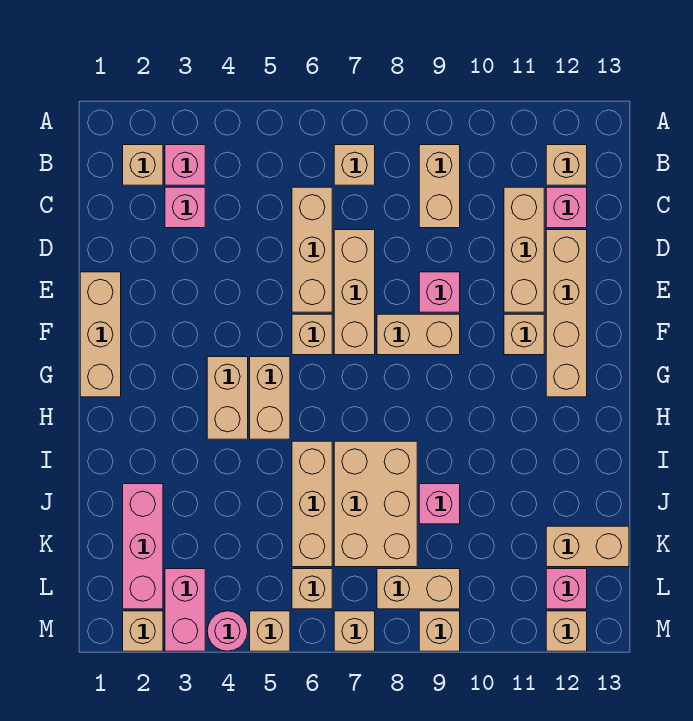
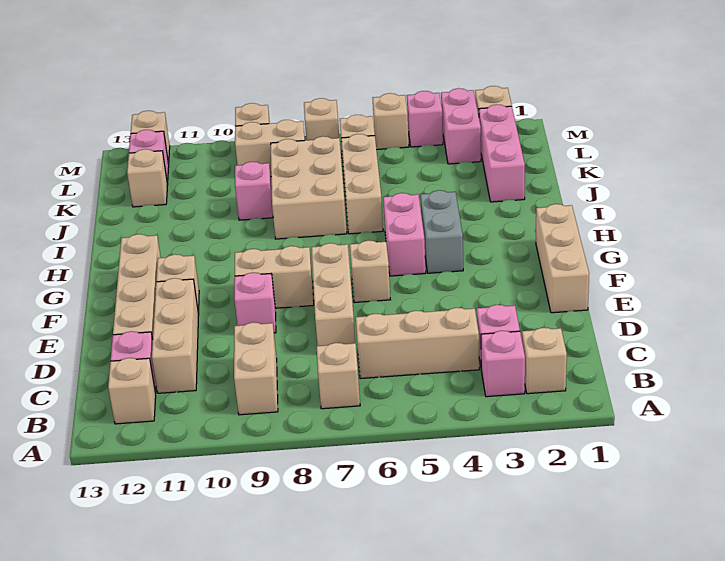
tan 1x3 brick [292,187,332,312] -> tan 1x3 brick turned to [356,308,479,379]
tan 1x2 brick [207,357,248,439] -> grey 1x2 brick [420,190,463,273]
tan 1x2 brick [250,357,290,439] -> pink 1x2 brick [383,193,426,276]
tan 1x2 brick [546,526,629,567] -> tan 1x1 brick [127,149,168,207]
pink 1x1 round brick [207,611,248,651] -> pink 1x1 brick [407,91,443,147]

